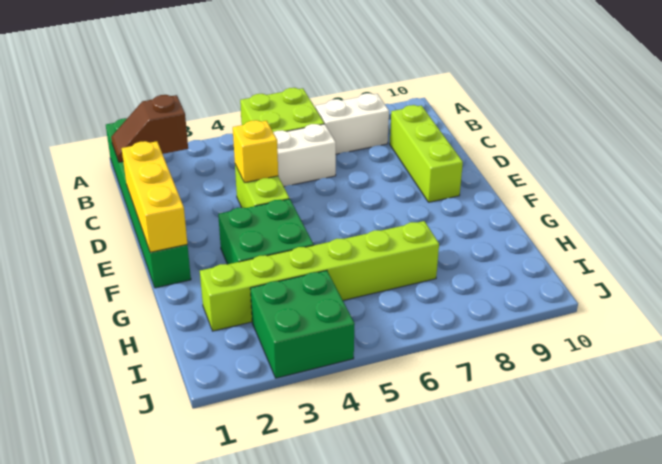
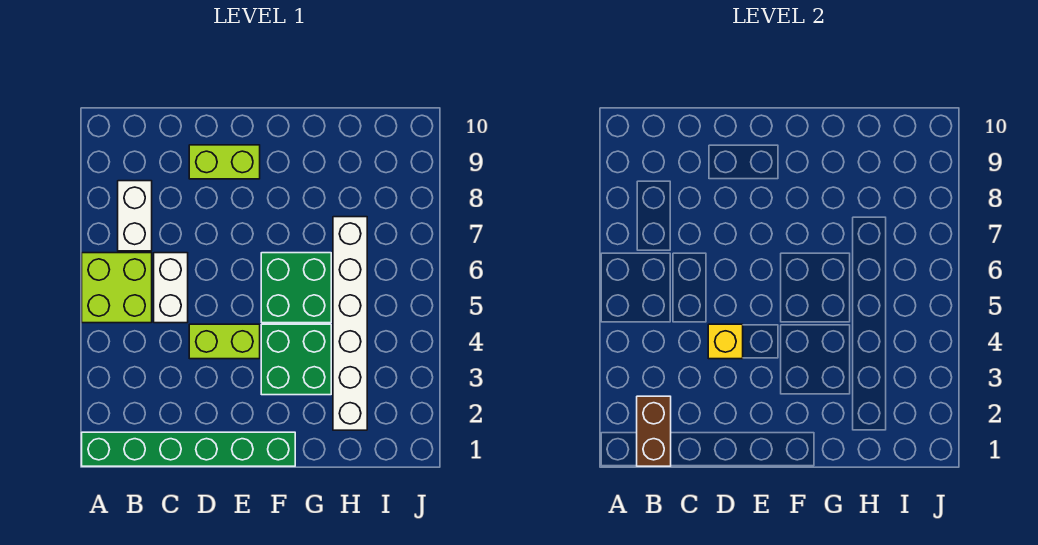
brown 1x2 slope [111,95,188,162] -> brown 1x2 brick [637,396,671,466]
lime 1x3 brick [390,105,463,202] -> lime 1x2 brick [189,145,260,179]
yellow 1x3 brick [122,141,187,252] -> none
lime 1x6 brick [200,221,439,331] -> white 1x6 brick [333,217,367,430]
green 2x2 brick [250,270,355,378] -> green 2x2 brick moved to [261,253,331,323]

